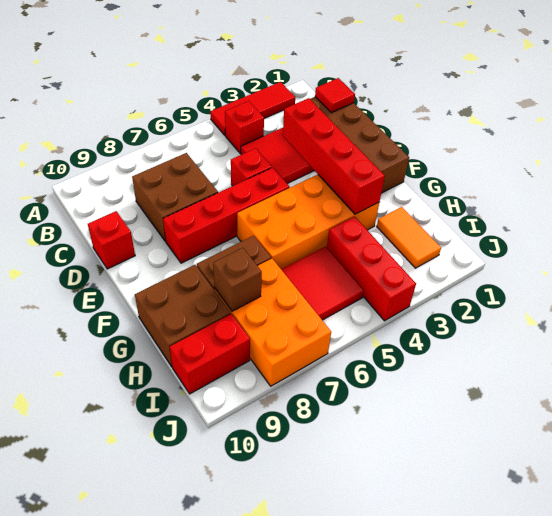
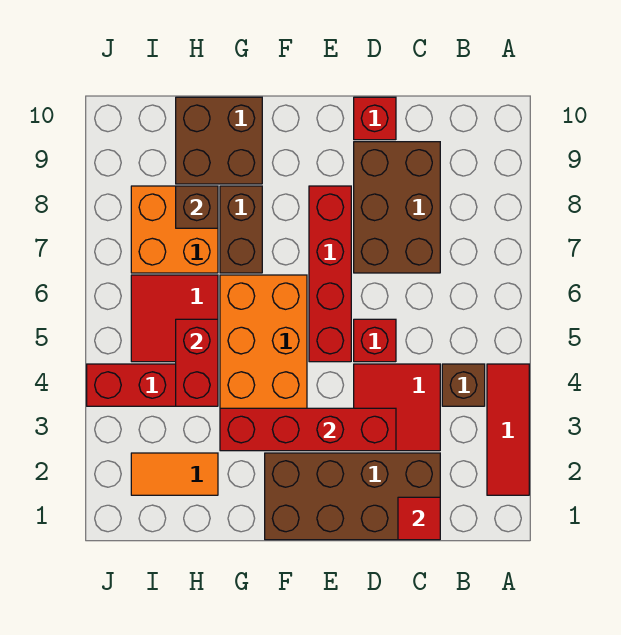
red 1x1 brick [225,101,264,153] -> brown 1x1 brick [442,364,485,406]
brown 2x2 brick [132,153,218,241] -> brown 2x3 brick [354,142,440,273]
orange 2x3 brick [214,259,331,386] -> orange 2x2 brick [131,186,218,273]
red 1x2 brick [170,314,250,394] -> red 1x2 brick moved to [176,319,218,406]

